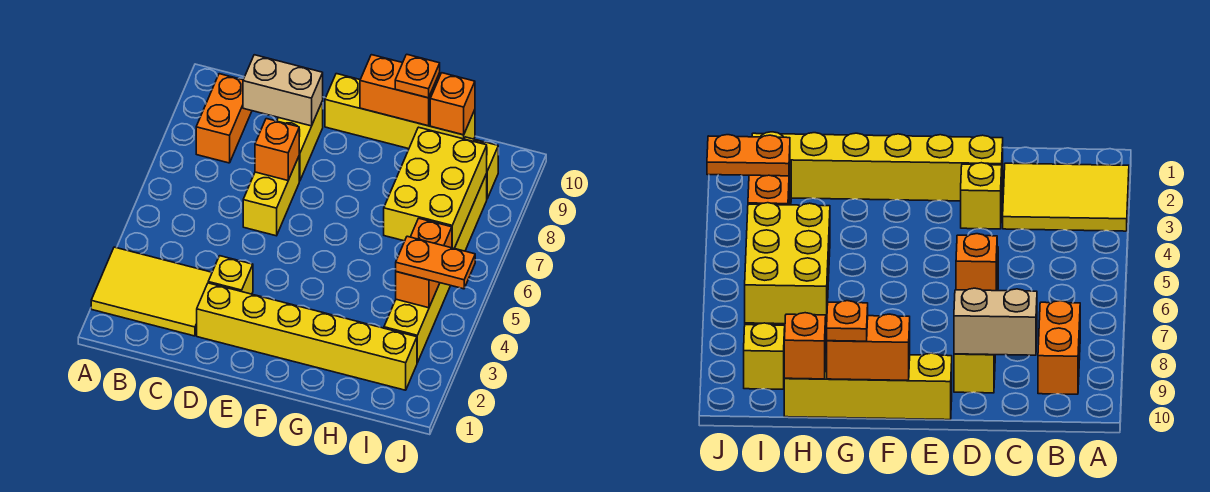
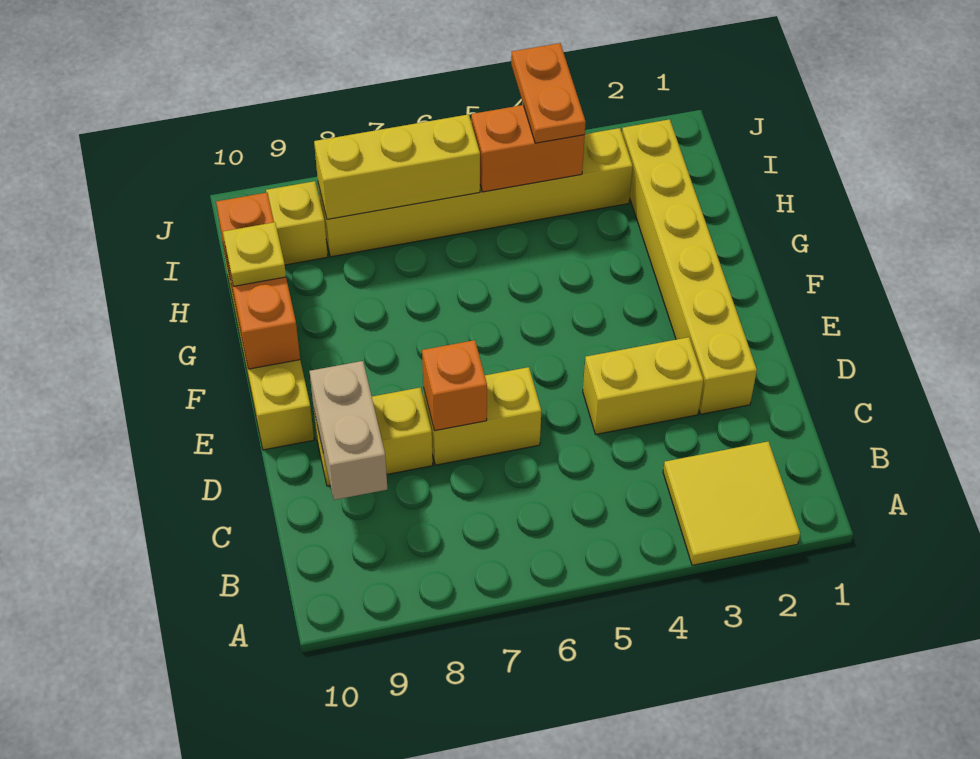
yellow 2x3 tile [91,247,212,336] -> yellow 2x2 tile [663,441,800,565]
orange 1x2 brick [196,74,252,163] -> none
yellow 1x1 brick [208,256,253,294] -> yellow 1x2 brick [583,337,703,434]
orange 1x1 plate [395,54,440,98] -> yellow 1x1 plate [223,222,286,286]
yellow 2x3 brick [384,127,487,248] -> yellow 1x3 brick [314,114,480,219]

